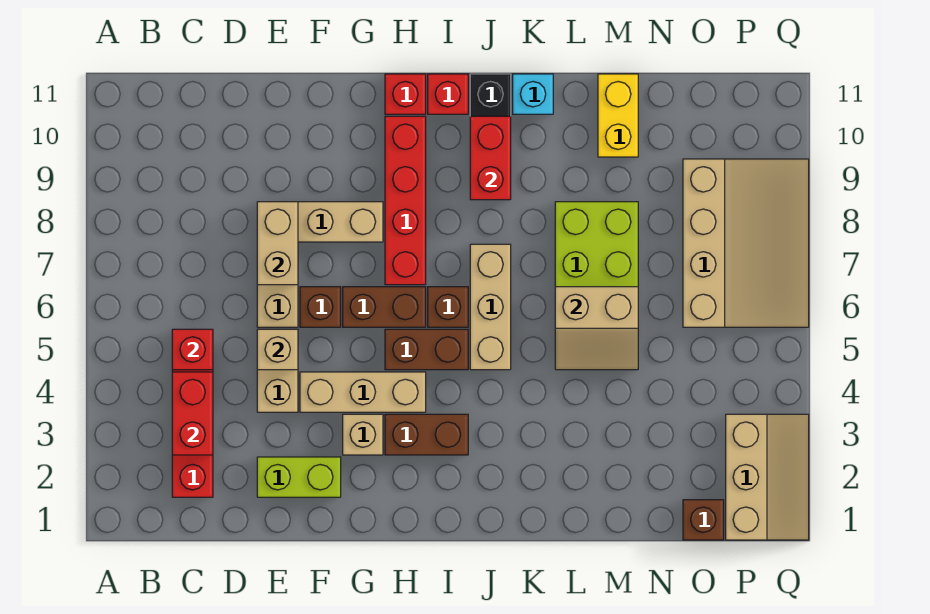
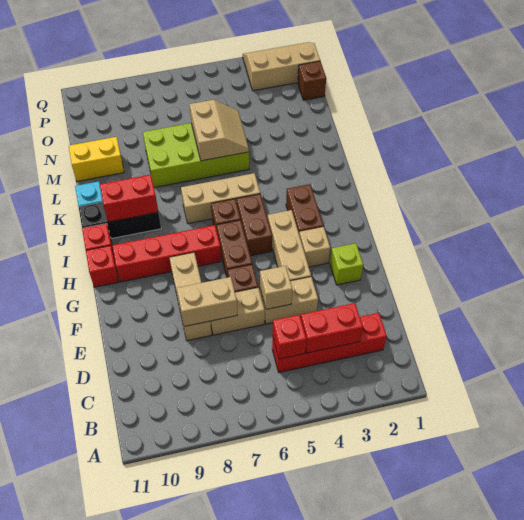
lime 1x2 brick [257,457,341,497] -> lime 1x1 brick [330,243,363,285]
tan 3x4 slope [683,159,809,327] -> none

